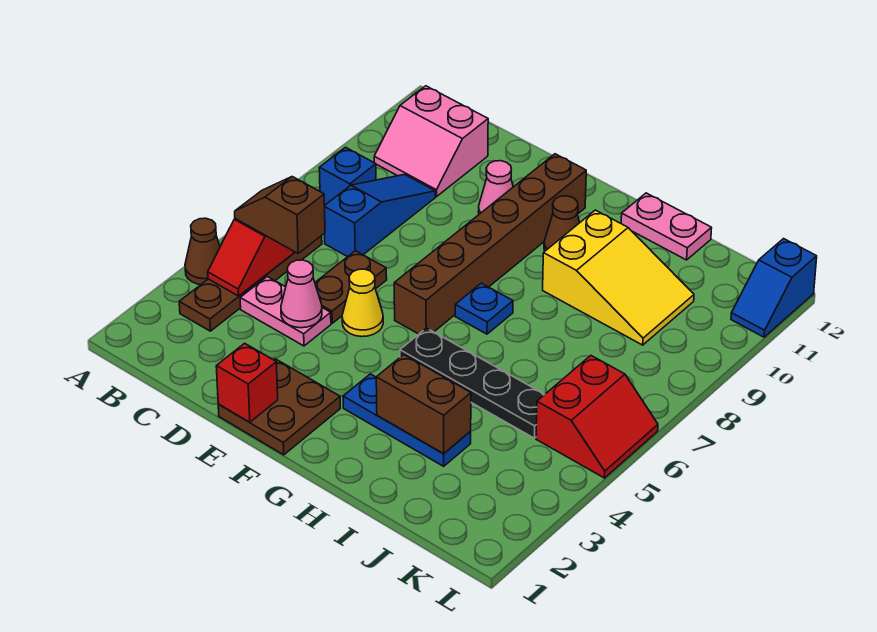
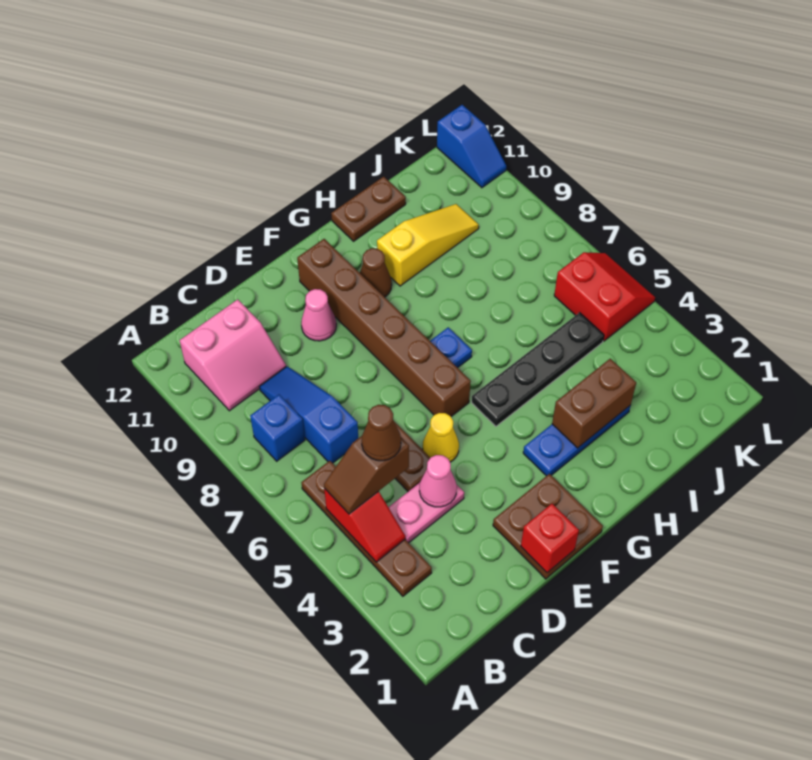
brown 1x1 cone [185,218,220,285] -> brown 1x1 cone moved to [362,405,401,461]
yellow 2x3 slope [543,210,694,345] -> yellow 1x3 slope [377,204,479,286]
pink 1x2 plate [621,193,712,260] -> brown 1x2 plate [331,177,406,241]

